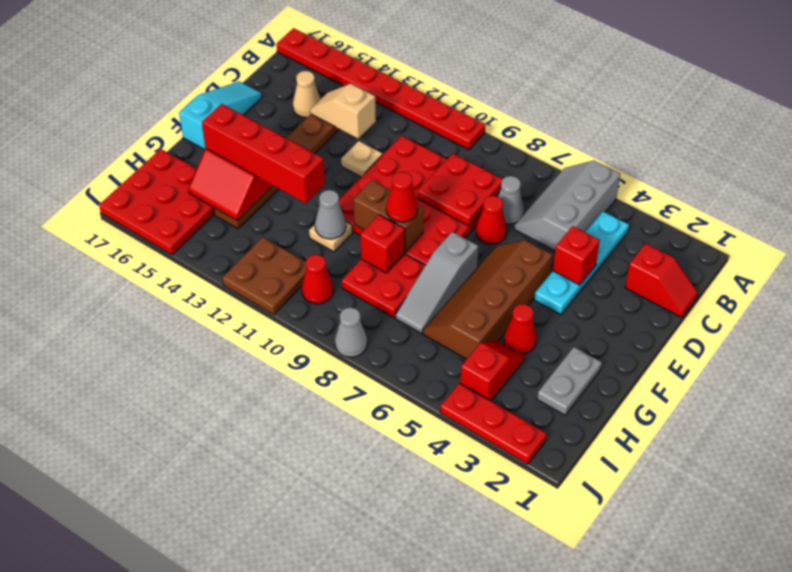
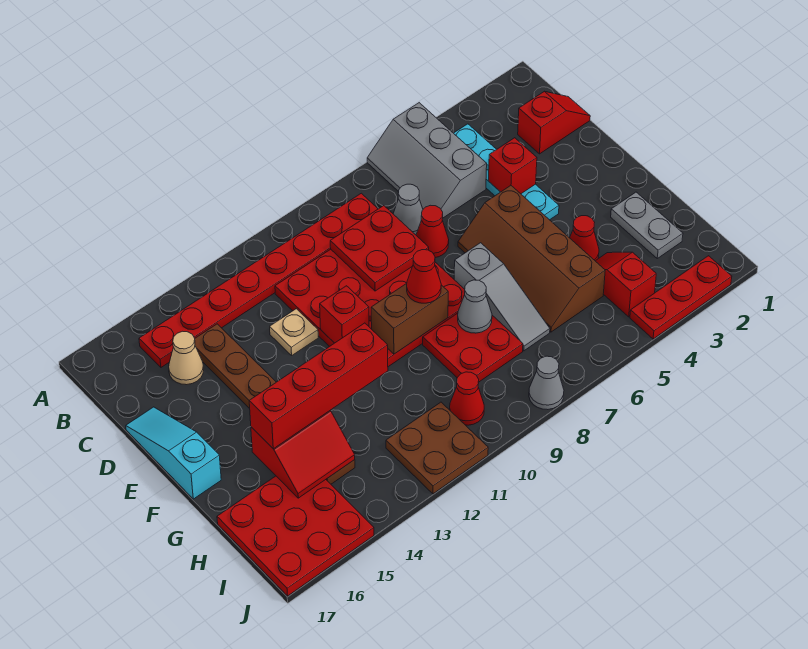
red 1x8 plate [277,28,485,150] -> red 1x8 plate moved to [139,193,378,367]
tan 1x2 slope [310,84,376,139] -> none
red 1x1 brick [360,215,405,273] -> red 1x1 brick moved to [320,286,369,343]
tan 1x1 plate [309,222,352,252] -> none
grey 1x1 cone [315,190,346,239] -> grey 1x1 cone moved to [458,280,492,333]

